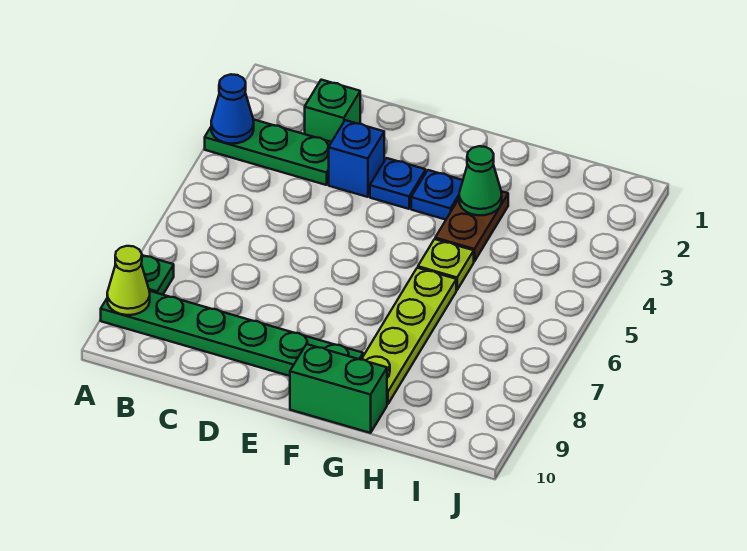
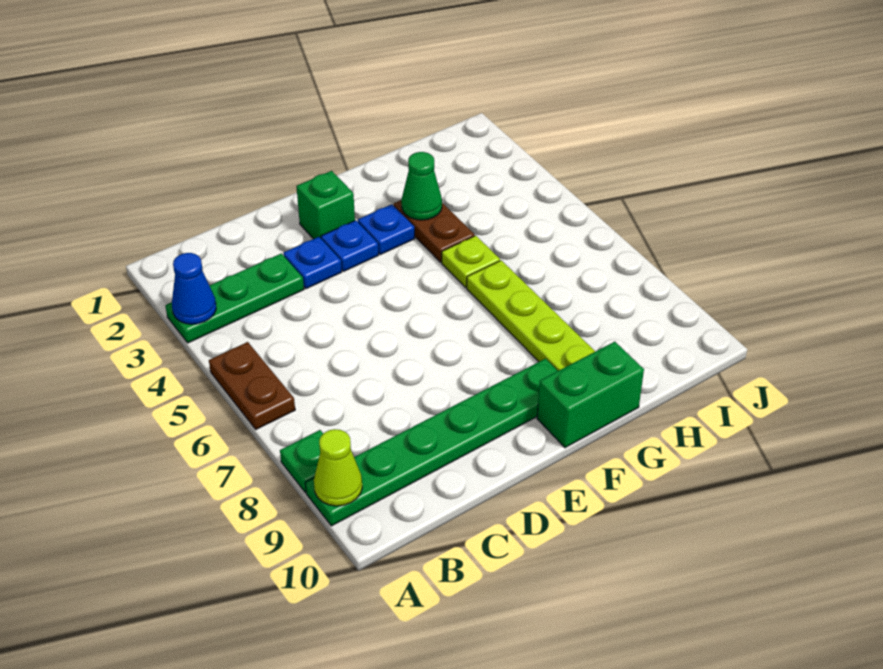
none -> brown 1x2 plate [209,342,295,429]
green 1x1 brick [305,80,360,142] -> green 1x1 brick moved to [296,171,355,239]
blue 1x1 brick [329,120,384,197] -> blue 1x1 plate [283,237,342,289]

